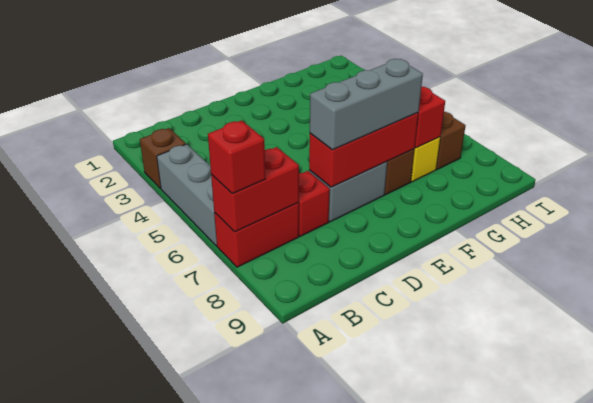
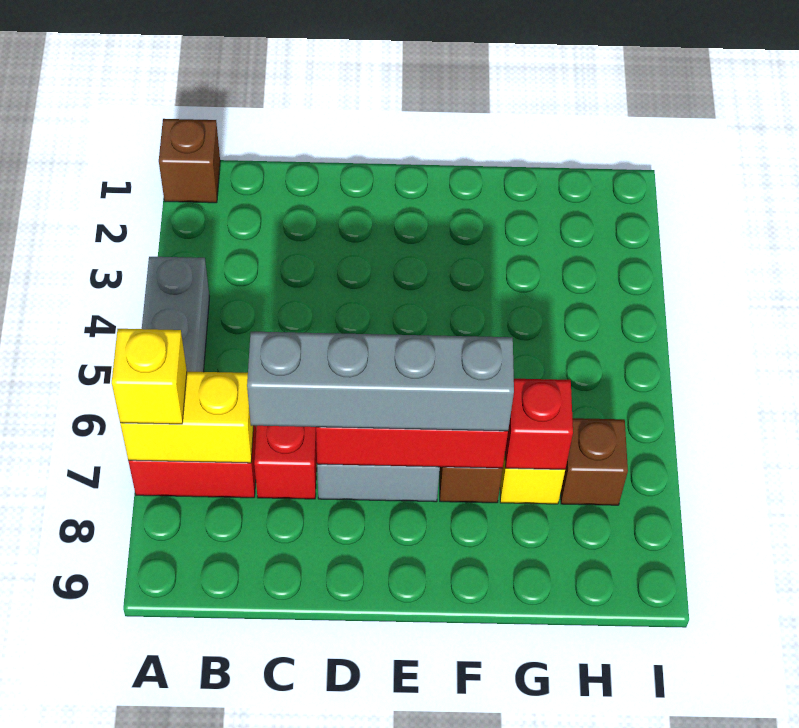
brown 1x1 brick [140,128,186,189] -> brown 1x1 brick moved to [159,119,220,203]
red 1x2 brick [211,147,299,232] -> yellow 1x2 brick [120,372,253,463]
red 1x1 brick [208,120,266,194] -> yellow 1x1 brick [112,329,187,424]
grey 1x3 brick [310,59,423,150] -> grey 1x4 brick [247,332,514,431]

